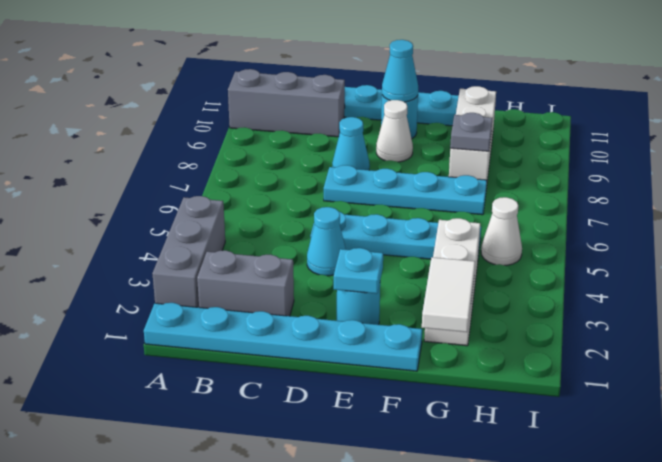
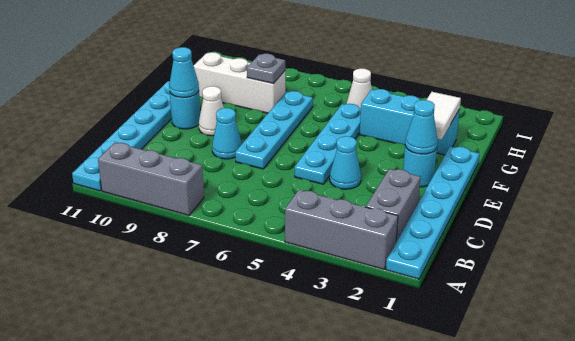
grey 1x3 brick [228,69,345,137] -> grey 1x3 brick turned to [98,143,204,215]
cyan 1x1 plate [334,248,383,294] -> cyan 1x1 cone [405,100,438,154]
white 1x2 tile [422,257,475,332] -> white 1x2 tile turned to [427,92,461,140]
white 1x3 brick [424,218,480,346] -> cyan 1x3 brick [360,89,460,155]

